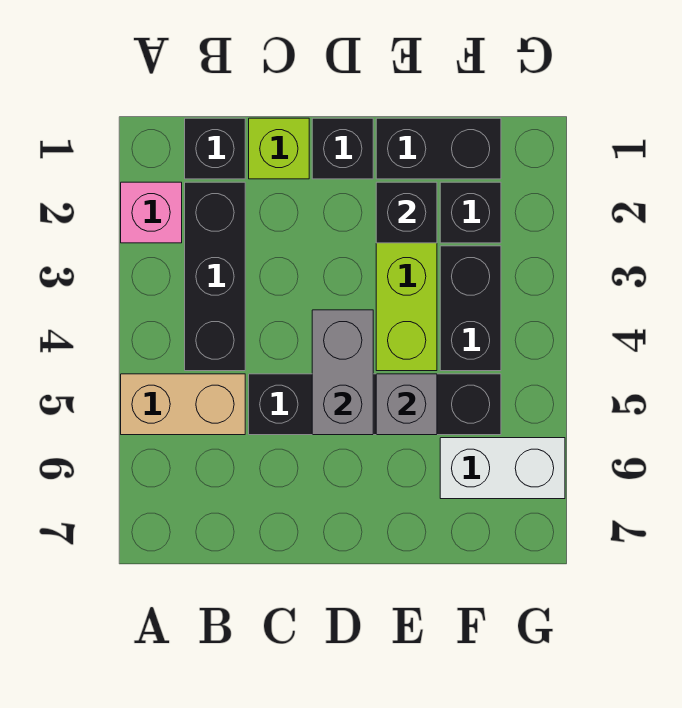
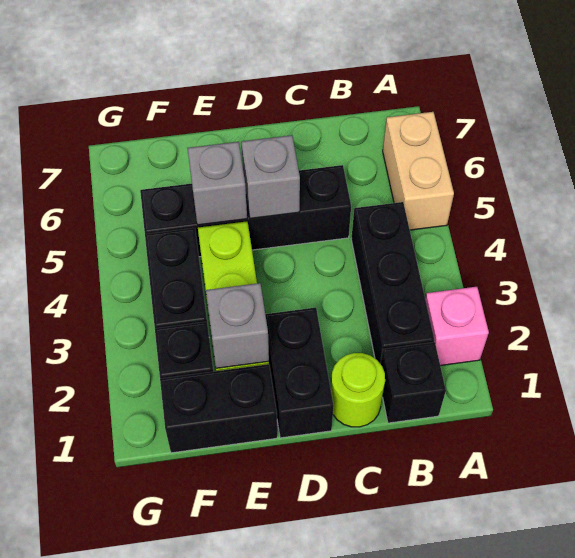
tan 1x2 brick [121,374,245,435] -> tan 1x2 brick turned to [383,112,454,230]
lime 1x1 brick [249,118,309,179] -> lime 1x1 round brick [331,353,385,427]
black 1x1 brick [312,118,373,179] -> black 1x2 brick [265,308,334,438]
grey 1x2 brick [312,310,373,435] -> grey 1x1 brick [241,135,300,218]
black 1x1 brick [376,182,437,243] -> grey 1x1 brick [206,283,269,368]
white 1x2 brick [440,438,565,499] -> none

